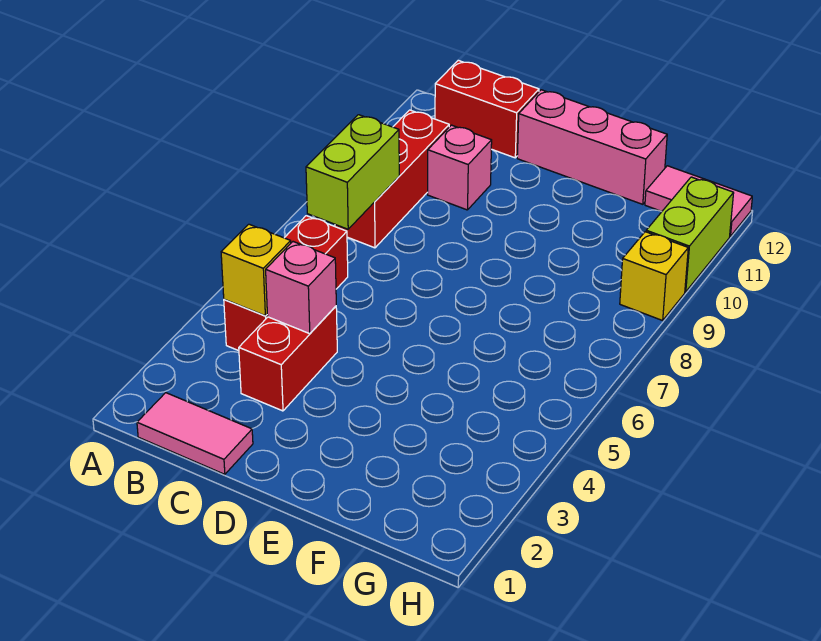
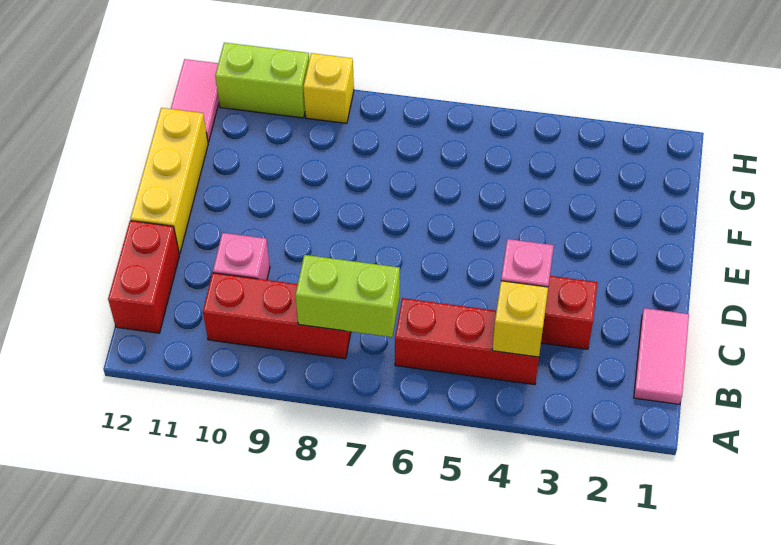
pink 1x3 brick [517,90,667,204] -> yellow 1x3 brick [130,108,208,254]

